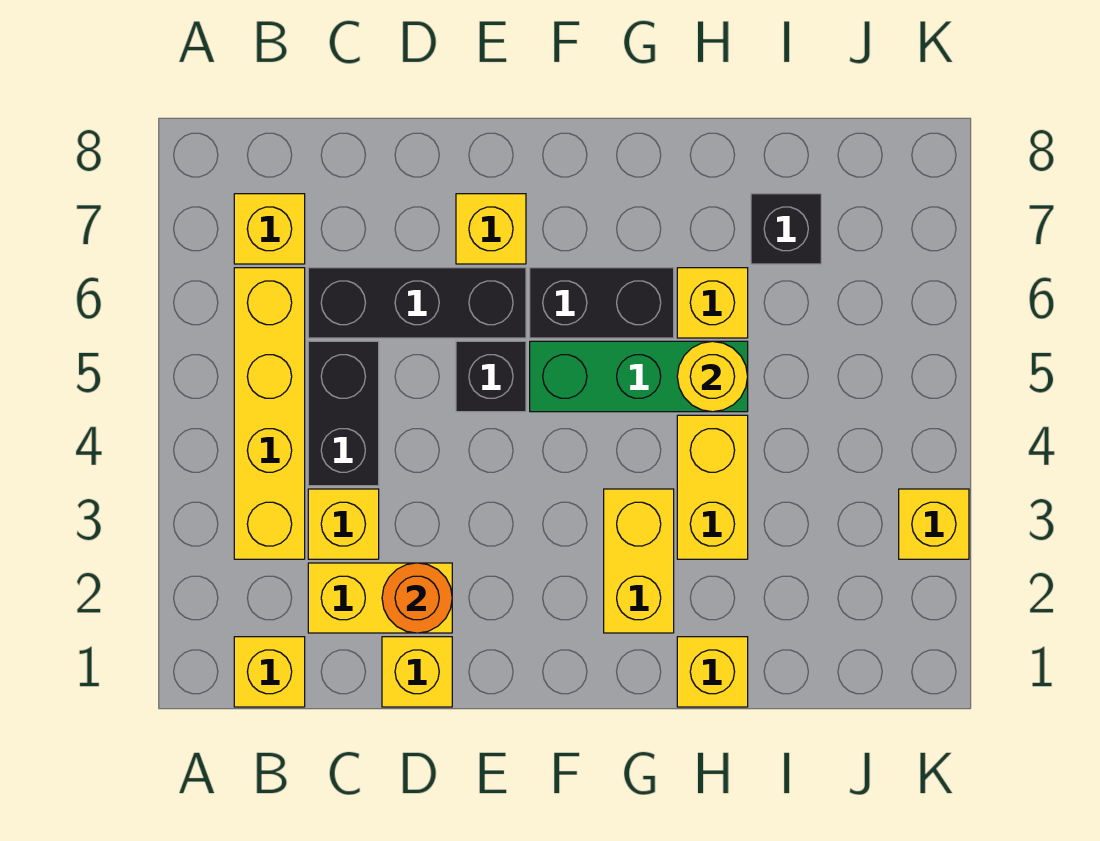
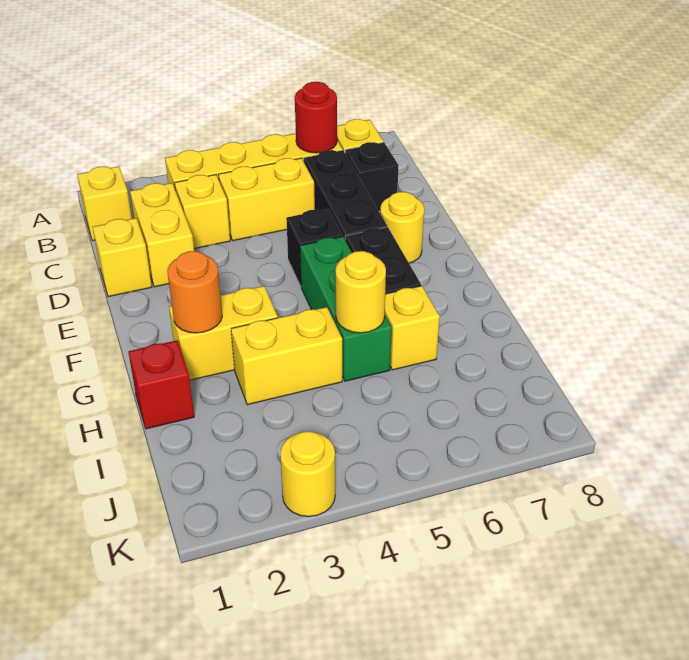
none -> red 1x1 round brick [295,82,337,153]
black 1x2 brick [308,341,379,486] -> yellow 1x2 brick [218,158,315,241]
orange 1x1 round brick [382,563,452,633] -> orange 1x1 round brick moved to [167,251,222,333]
yellow 1x1 brick [456,194,526,264] -> yellow 1x1 round brick [380,192,424,263]
yellow 1x1 brick [677,637,748,707] -> red 1x1 brick [128,340,194,429]
black 1x1 brick [751,194,821,264] -> black 1x1 brick moved to [345,142,398,211]
yellow 1x1 brick [899,489,969,559] -> yellow 1x1 round brick [280,431,335,517]

